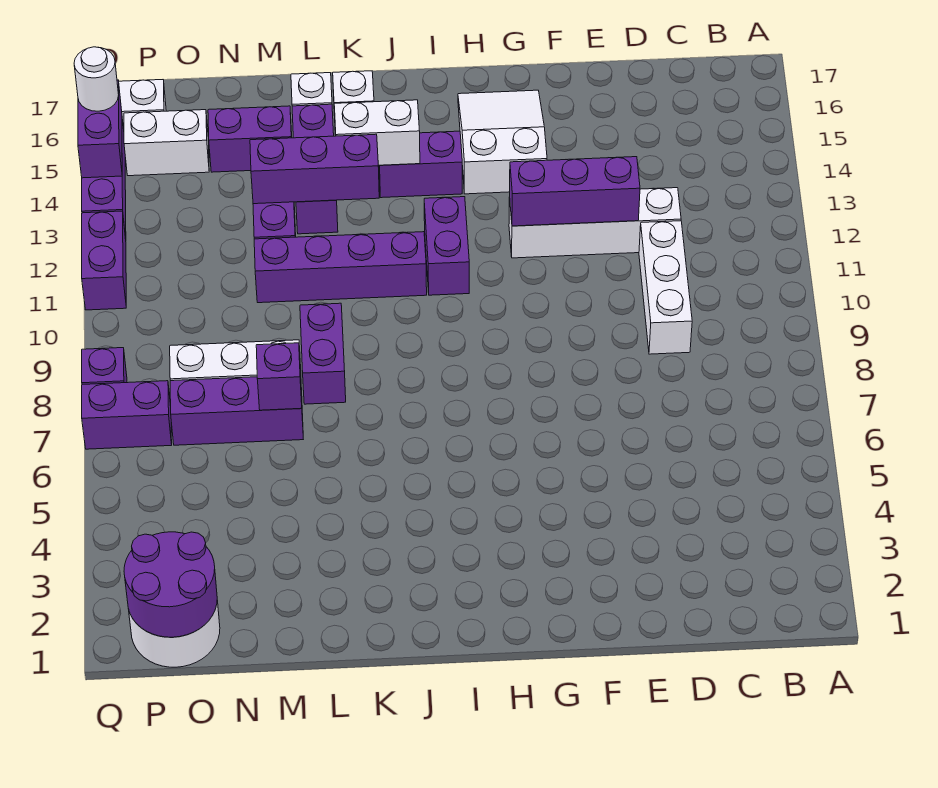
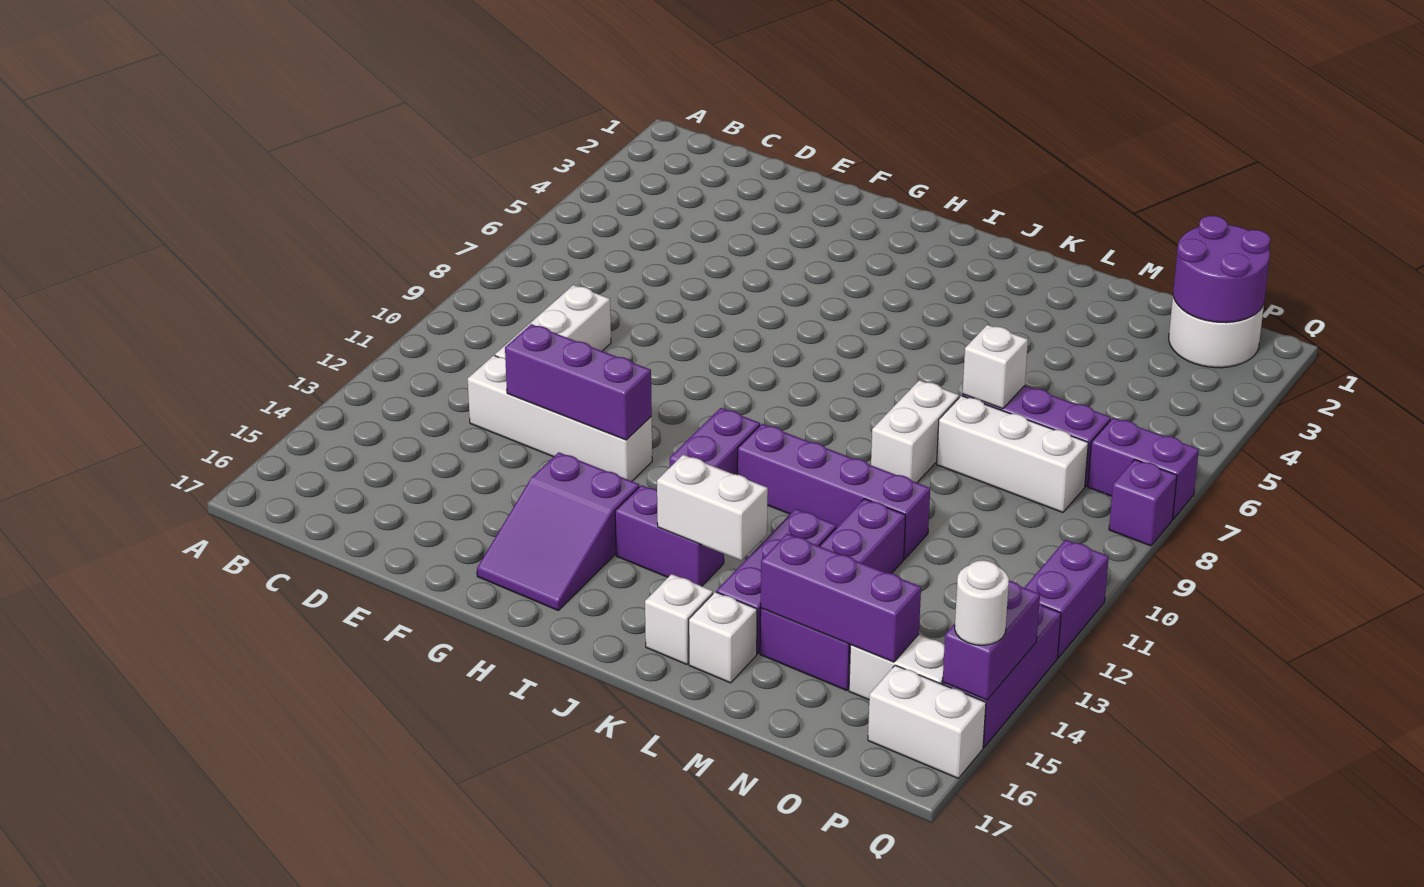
white 2x3 slope [458,90,547,194] -> purple 2x3 slope [477,452,639,610]
purple 1x3 brick [250,134,379,204] -> purple 1x3 brick moved to [761,534,921,662]
purple 1x2 brick [300,303,346,404] -> white 1x2 brick [871,380,959,483]
purple 1x1 brick [256,343,302,410] -> white 1x1 brick [962,325,1028,409]

